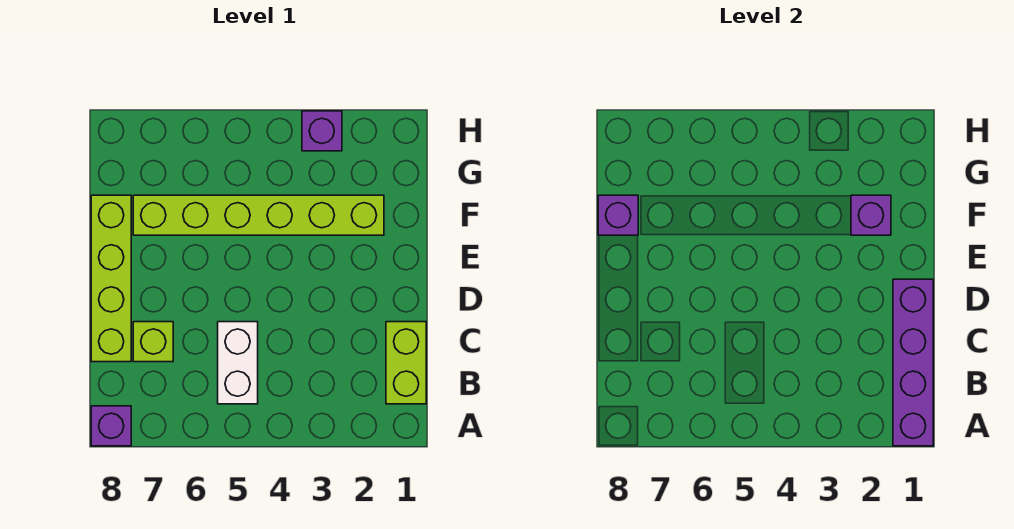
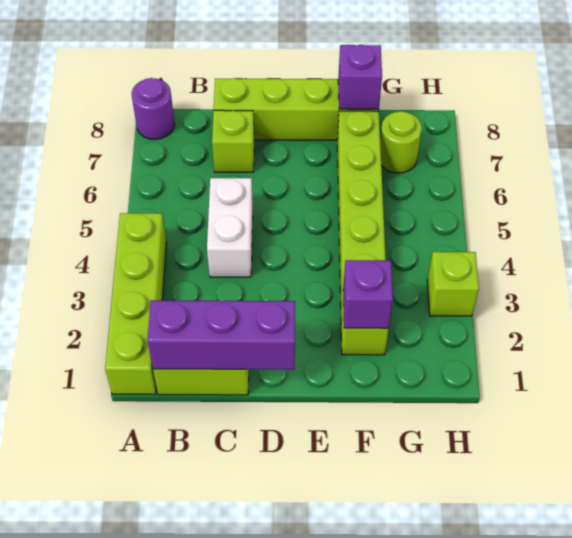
none -> lime 1x4 brick [105,213,166,395]
purple 1x4 brick [893,279,933,446] -> purple 1x3 brick [148,300,295,370]
purple 1x1 brick [91,406,131,446] -> purple 1x1 round brick [132,78,175,140]
white 1x2 brick [218,322,258,404] -> white 1x2 brick turned to [207,178,253,277]
none -> lime 1x1 round brick [380,111,422,173]
purple 1x1 brick [302,111,342,151] -> lime 1x1 brick [427,252,479,316]

